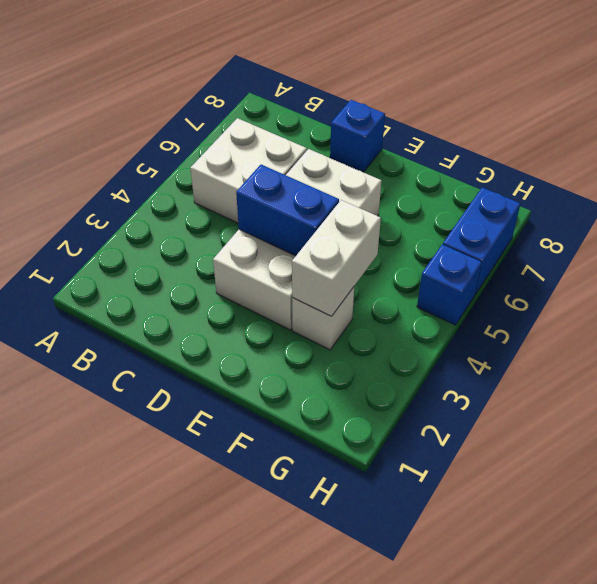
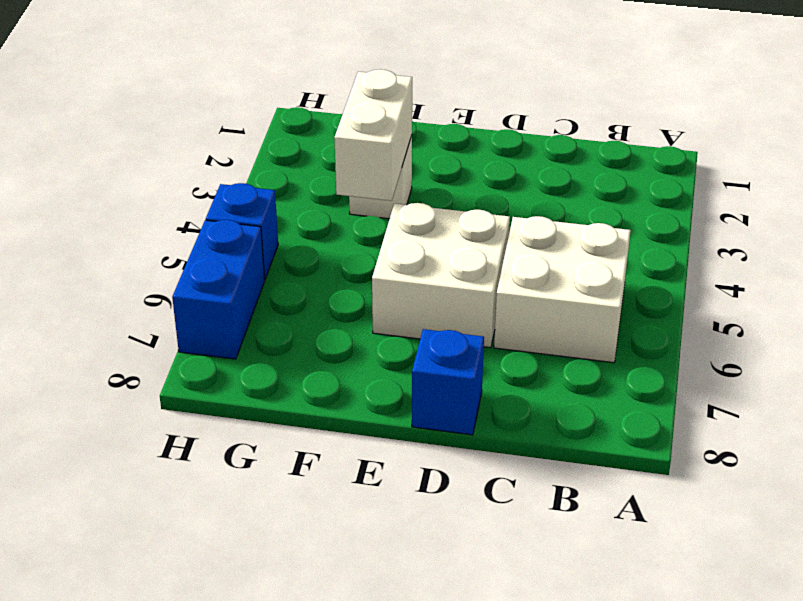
white 2x4 brick [213,149,382,330] -> white 2x2 brick [372,203,510,348]
blue 1x2 brick [236,164,339,256] -> none

